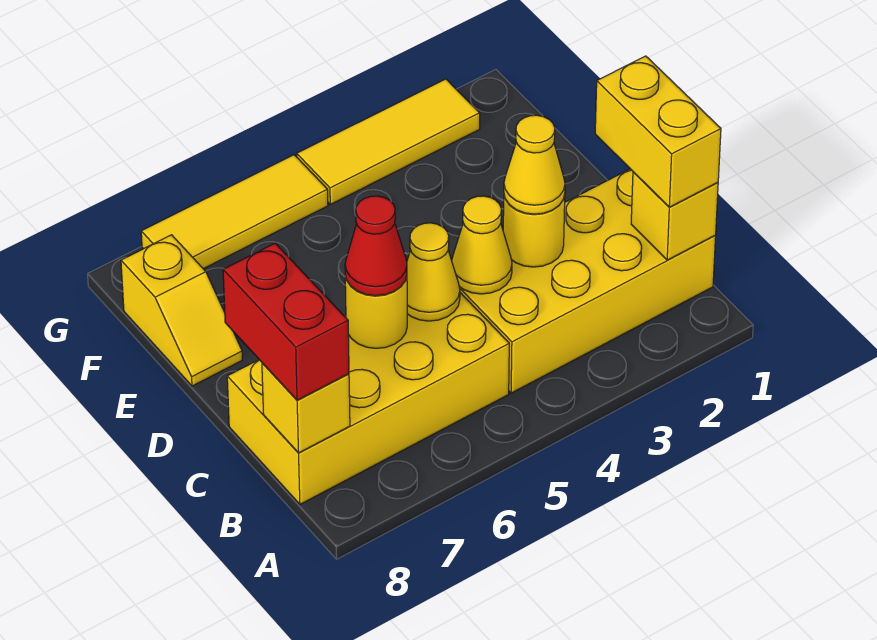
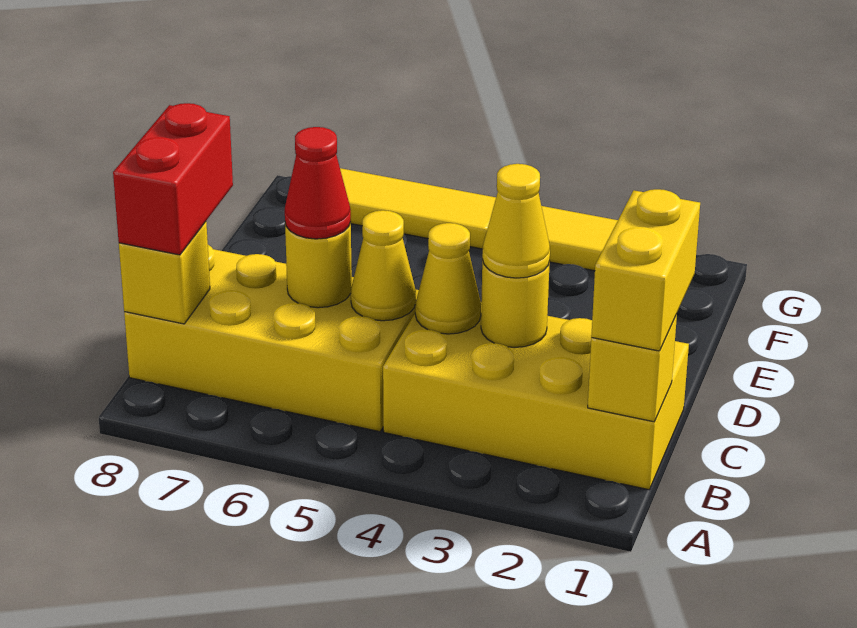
yellow 1x2 slope [121,235,242,386] -> none

